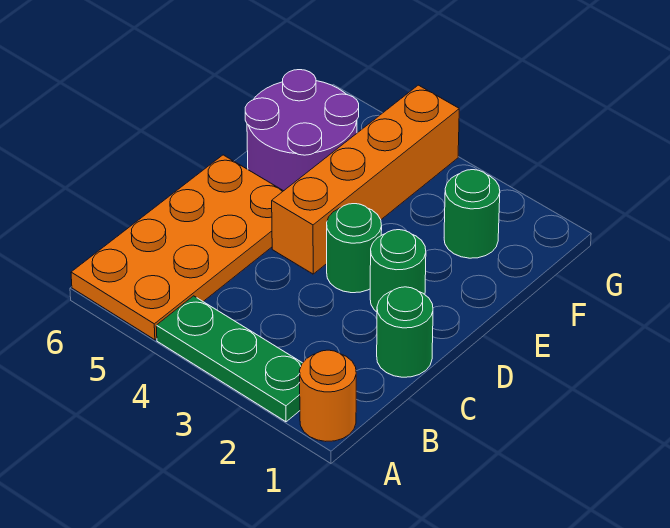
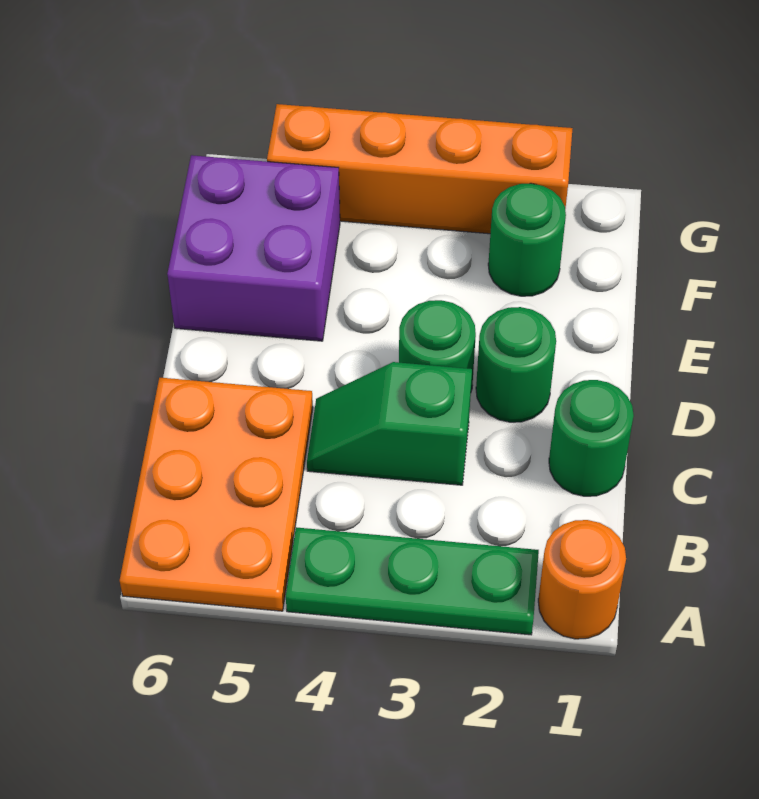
orange 2x4 plate [71,155,283,340] -> orange 2x3 plate [120,378,313,611]
none -> green 1x2 slope [307,362,472,485]
orange 1x4 brick [272,85,459,274] -> orange 1x4 brick turned to [267,104,573,234]
purple 2x2 round brick [245,70,359,191] -> purple 2x2 brick [167,155,340,341]

